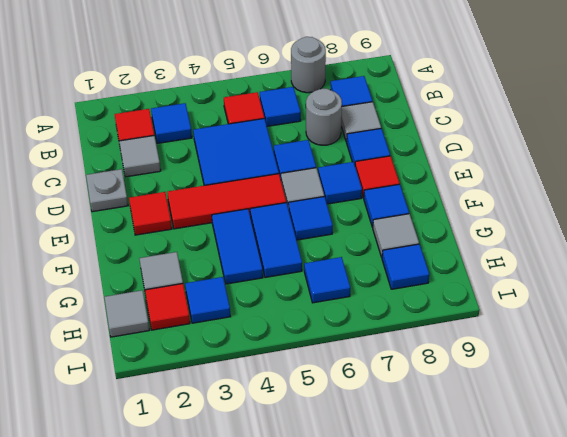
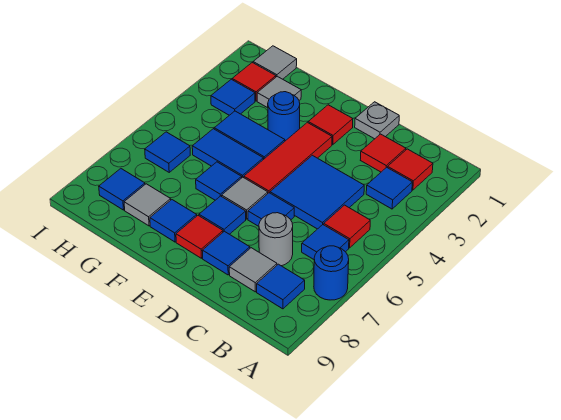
grey 1x1 round brick [291,37,326,93] -> blue 1x1 round brick [314,246,349,300]
grey 1x1 tile [119,136,161,177] -> red 1x1 tile [361,134,406,172]
none -> blue 1x1 round brick [268,92,300,141]

